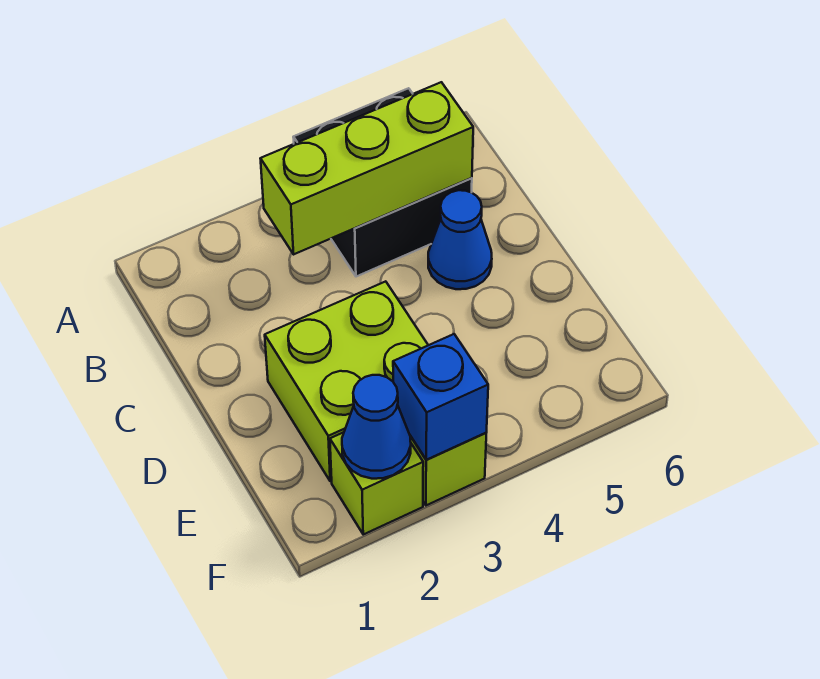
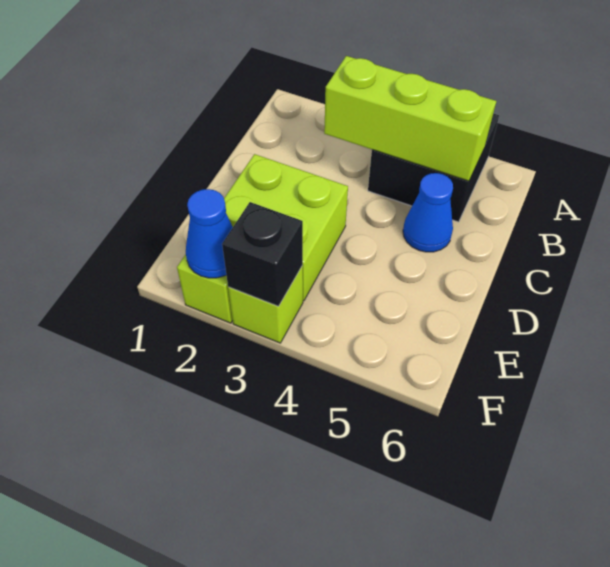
blue 1x1 brick [393,334,488,460] -> black 1x1 brick [222,202,303,306]

